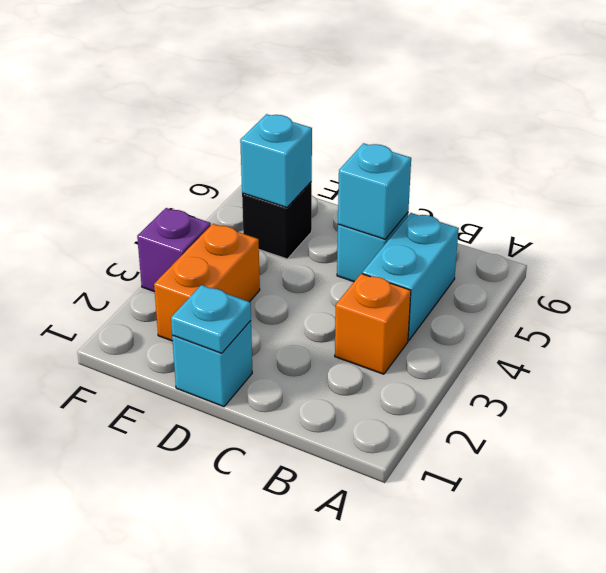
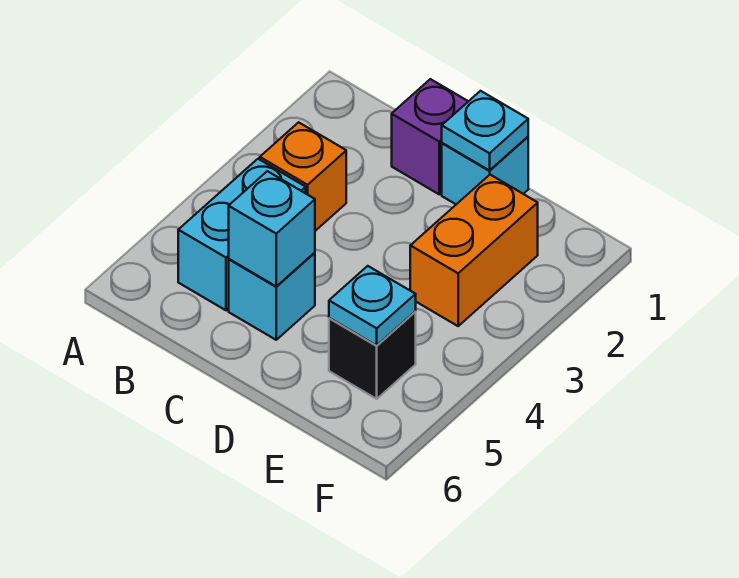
cyan 1x1 brick [240,114,312,207] -> cyan 1x1 plate [329,266,416,345]
purple 1x1 brick [137,208,211,292] -> purple 1x1 brick moved to [392,79,468,194]

